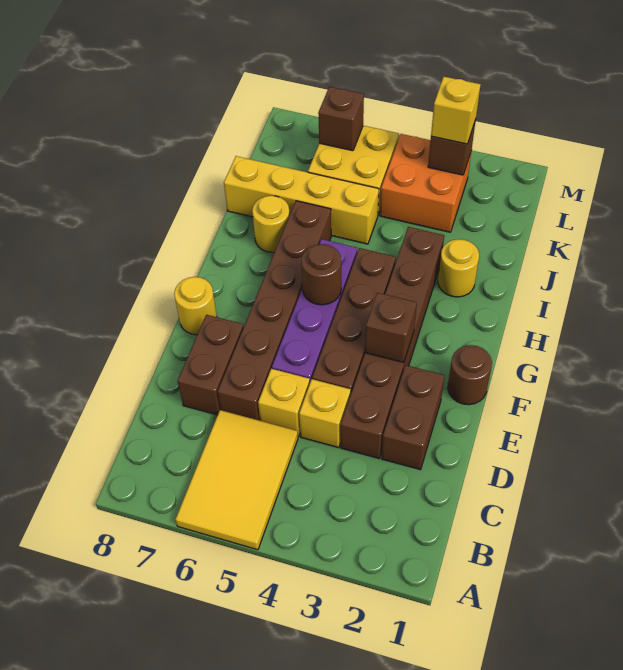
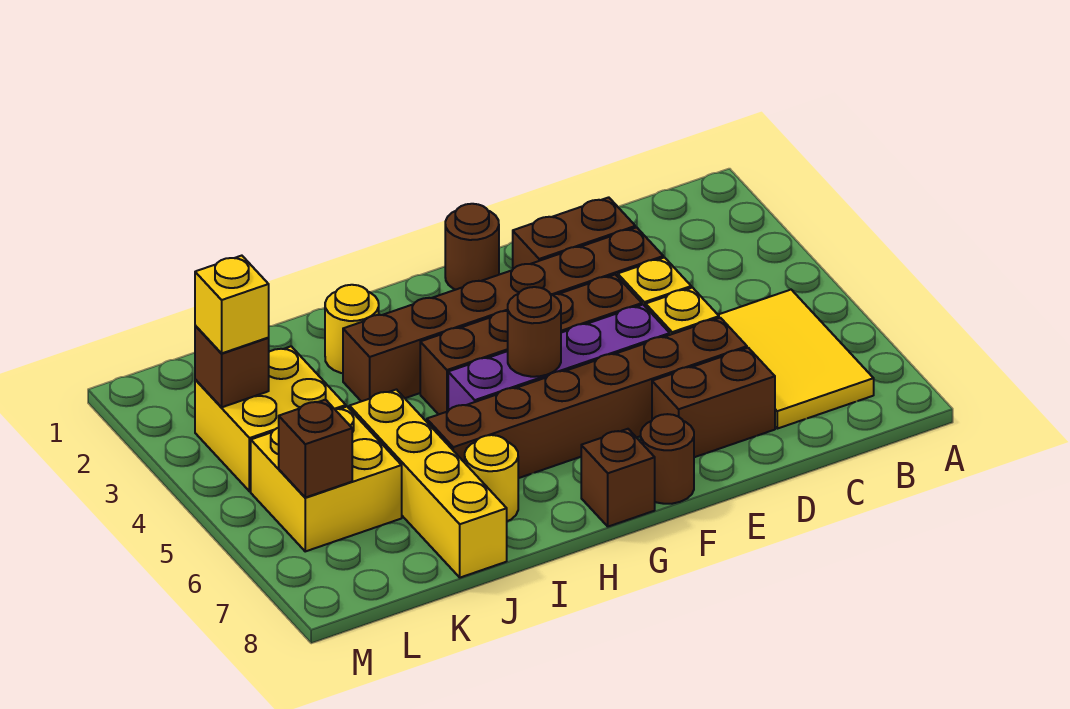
yellow 2x3 tile [175,410,298,550] -> yellow 2x3 tile turned to [718,290,874,429]
brown 1x1 brick [365,293,417,363] -> brown 1x1 brick moved to [581,429,655,527]
yellow 1x1 round brick [174,277,217,335] -> brown 1x1 round brick [641,414,694,504]
orange 2x2 brick [380,134,471,232] -> yellow 2x2 brick [195,346,346,491]

